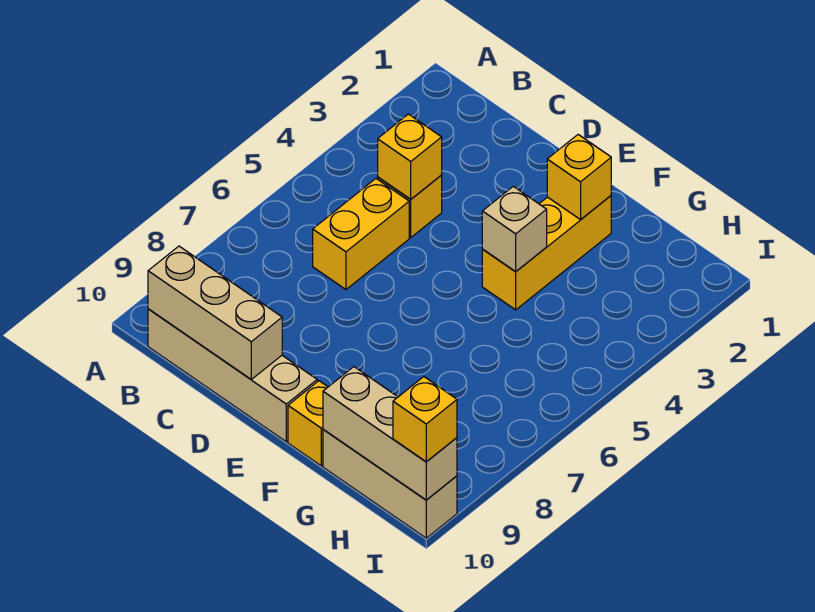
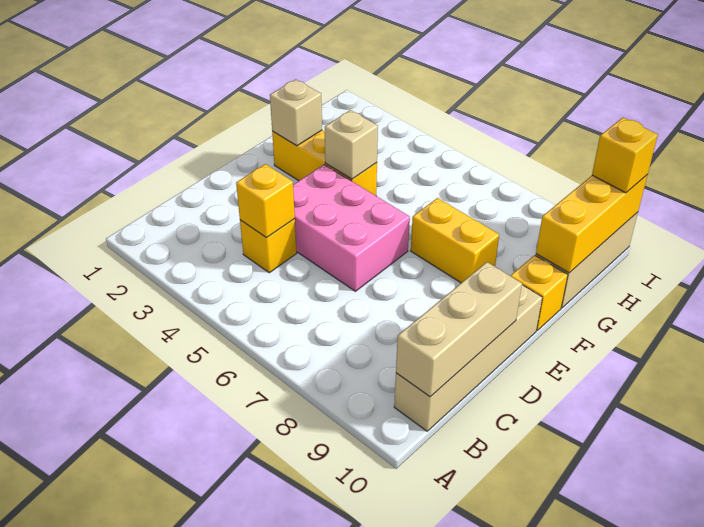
yellow 1x2 brick [313,179,409,289] -> yellow 1x2 brick moved to [411,198,499,283]
none -> pink 2x3 brick [293,165,410,291]
yellow 1x1 brick [547,135,611,220] -> tan 1x1 brick [270,79,322,146]
tan 1x3 brick [323,367,457,500] -> yellow 1x3 brick [536,175,647,273]

